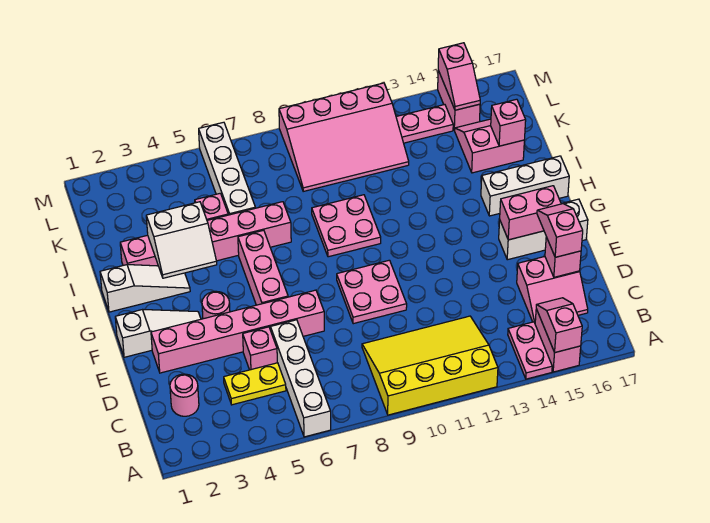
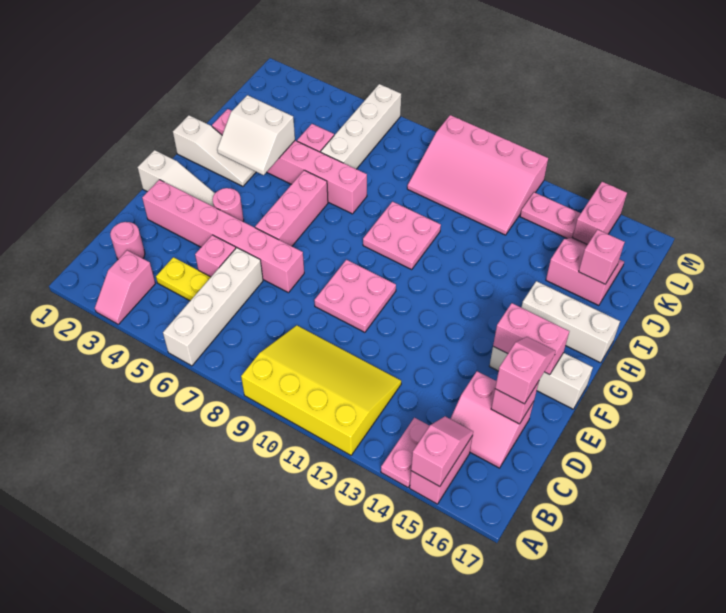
pink 1x2 slope [438,43,480,110] -> pink 1x2 slope moved to [95,250,155,324]

